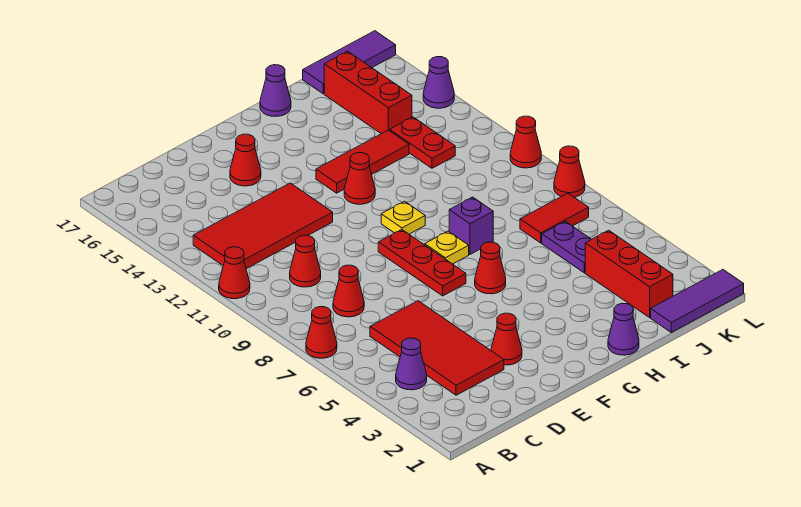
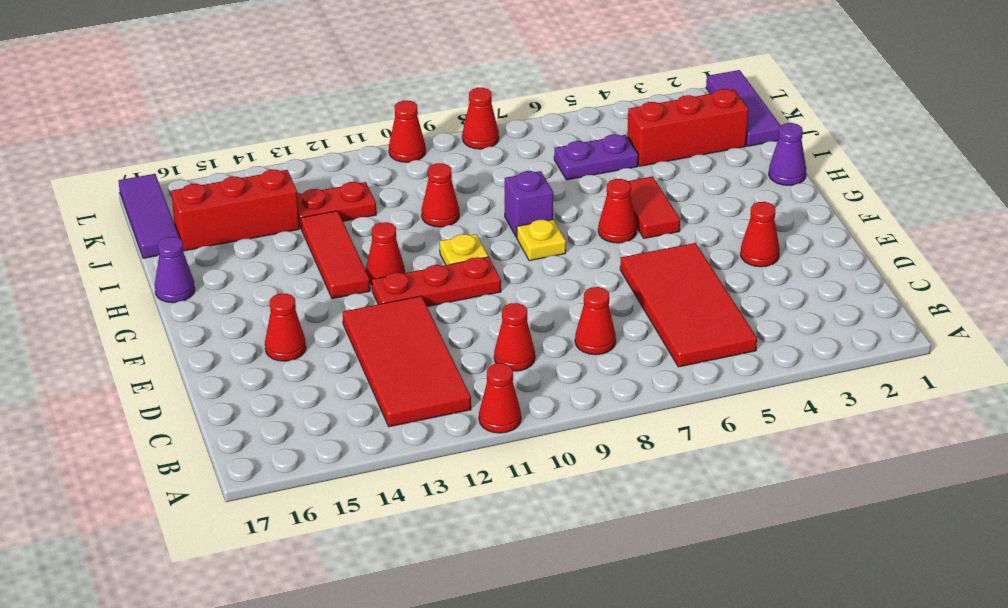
red 1x1 cone [306,307,337,358] -> red 1x1 cone moved to [421,163,459,227]
purple 1x1 cone [396,338,427,390] -> none
red 2x4 tile [370,301,504,395] -> red 2x4 tile turned to [620,243,757,367]
red 1x3 plate [378,230,466,296] -> red 1x3 plate moved to [372,257,501,307]
red 1x2 tile [520,193,589,243] -> red 1x2 tile moved to [628,176,680,238]
purple 1x1 cone [423,57,454,108] -> none

